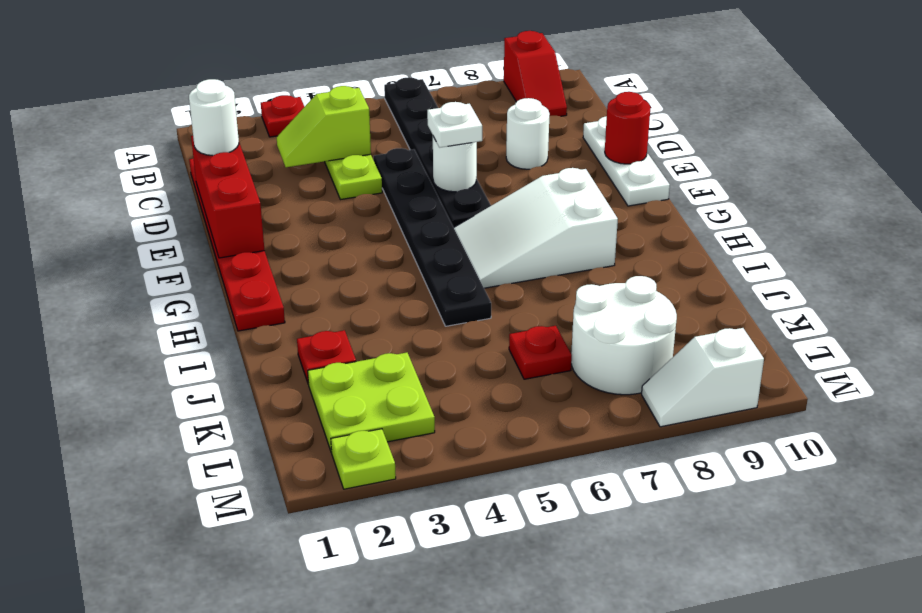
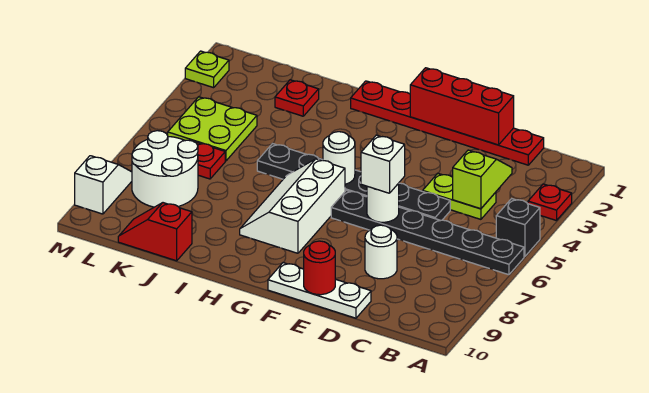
none -> black 1x1 brick [496,199,540,257]
red 1x2 slope [504,31,567,116] -> red 1x2 slope moved to [118,203,192,261]
white 1x1 round brick [189,79,239,156] -> white 1x1 round brick moved to [323,132,355,184]
white 1x1 plate [427,102,482,148] -> white 1x1 brick [361,135,405,193]
white 2x3 slope [454,168,618,288] -> white 2x3 slope turned to [240,159,345,253]
lime 2x2 plate [308,353,435,452] -> lime 2x2 plate moved to [168,97,257,161]

